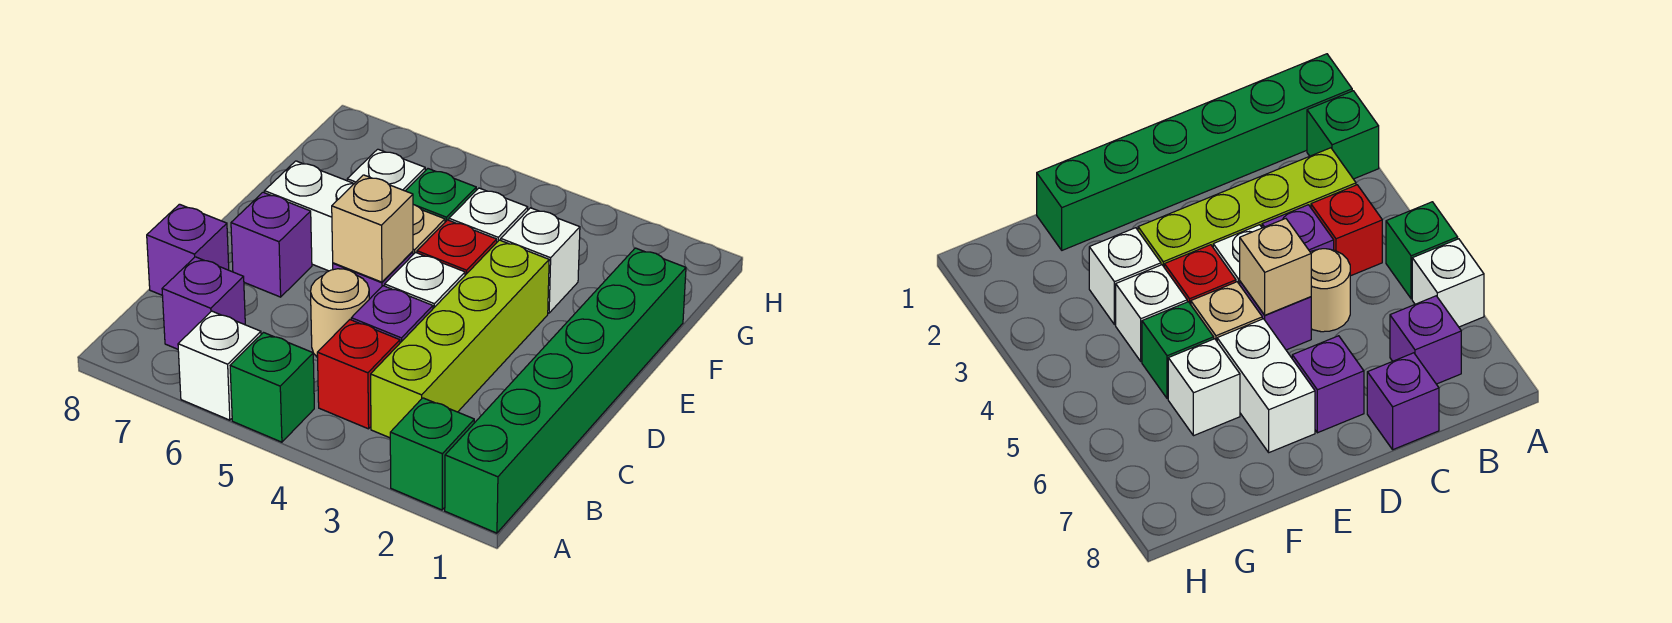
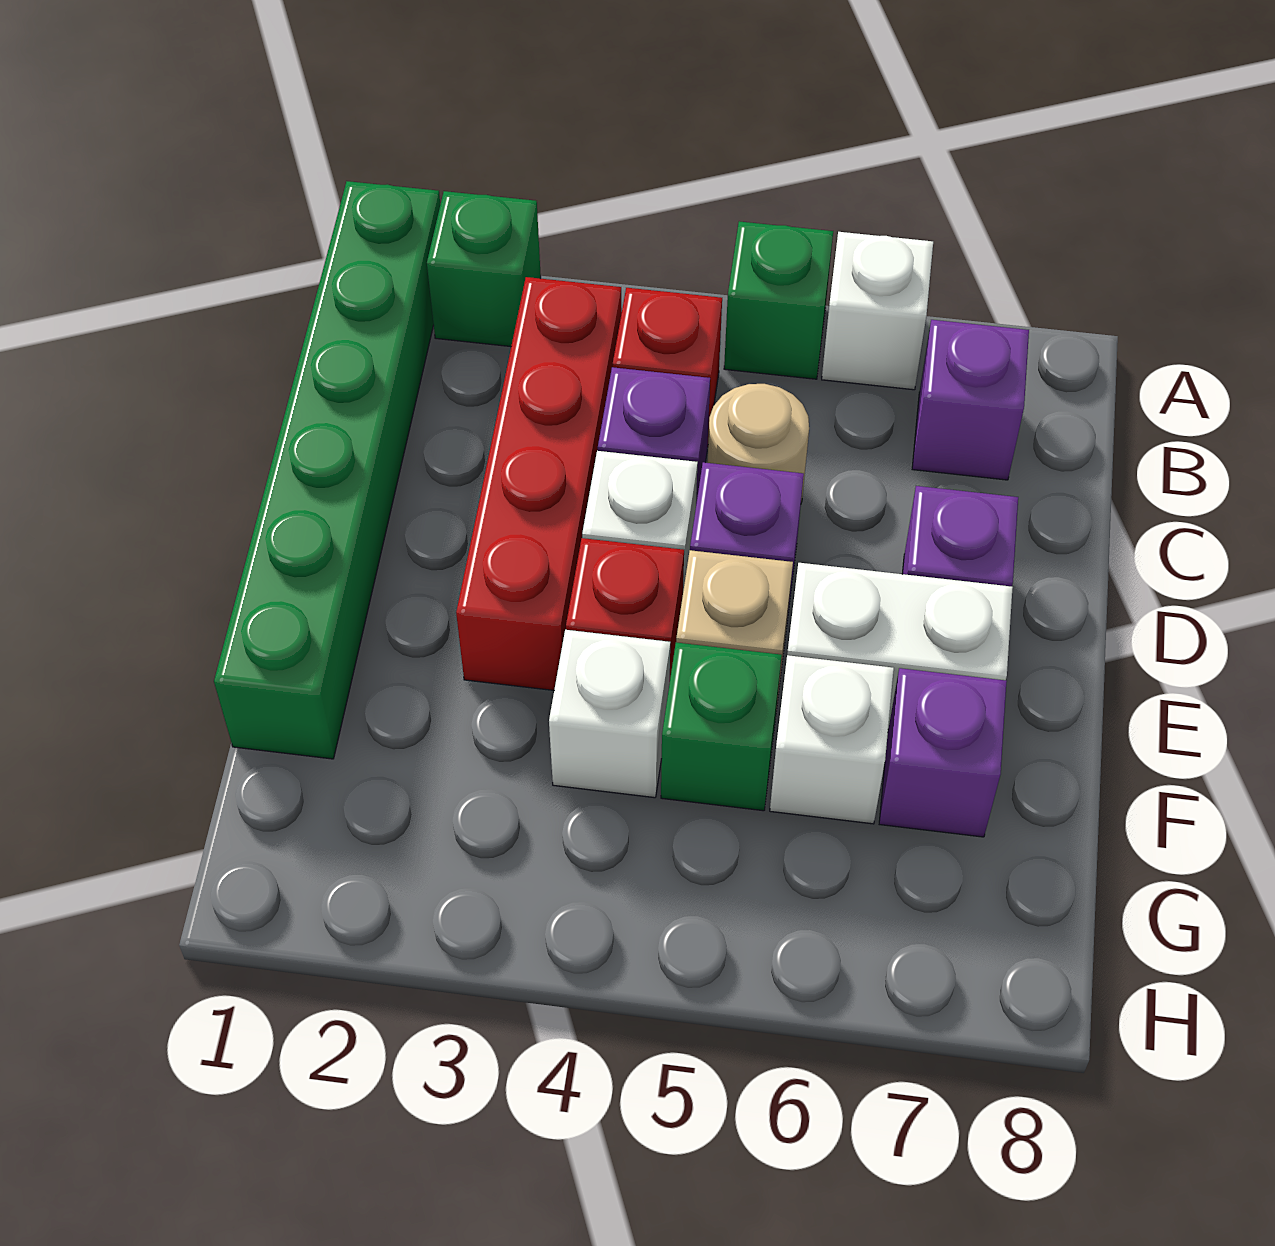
lime 1x4 brick [371,240,549,438] -> red 1x4 brick [456,277,622,690]
purple 1x1 brick [147,204,229,295] -> purple 1x1 brick moved to [879,668,1007,837]
tan 1x1 brick [332,175,413,282] -> none
white 1x1 brick [501,208,580,313] -> none

